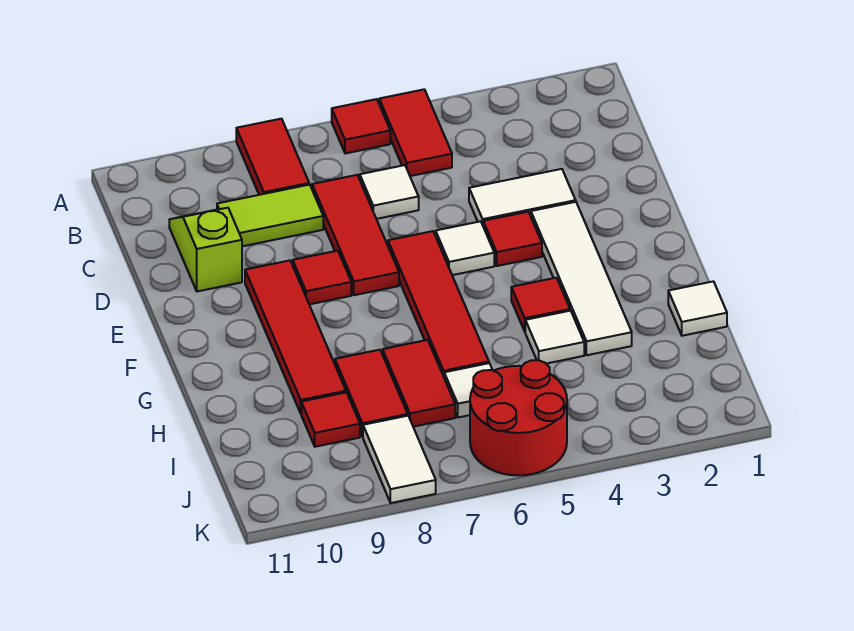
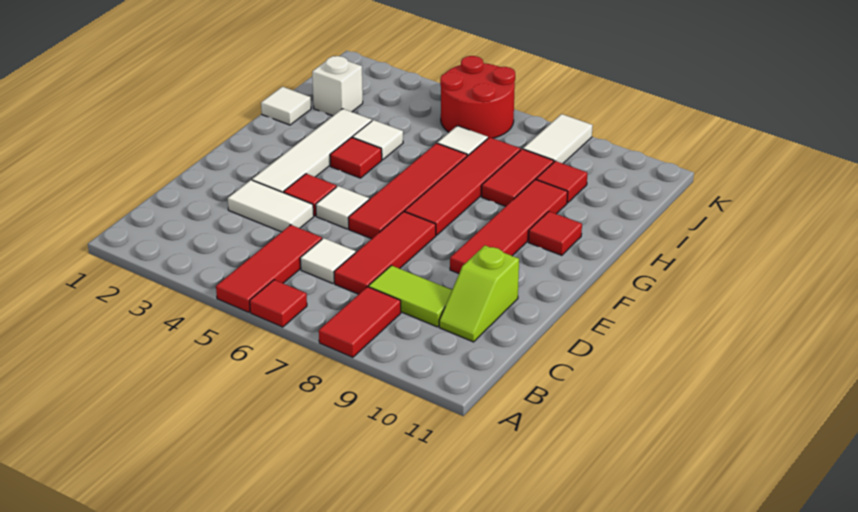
red 1x2 tile [379,89,452,176] -> red 1x3 tile [216,225,322,312]
red 1x1 tile [293,251,351,304] -> red 1x1 tile moved to [528,211,582,255]
red 1x2 tile [383,340,455,427] -> red 1x4 tile [405,137,520,235]
none -> white 1x1 brick [312,56,363,116]

